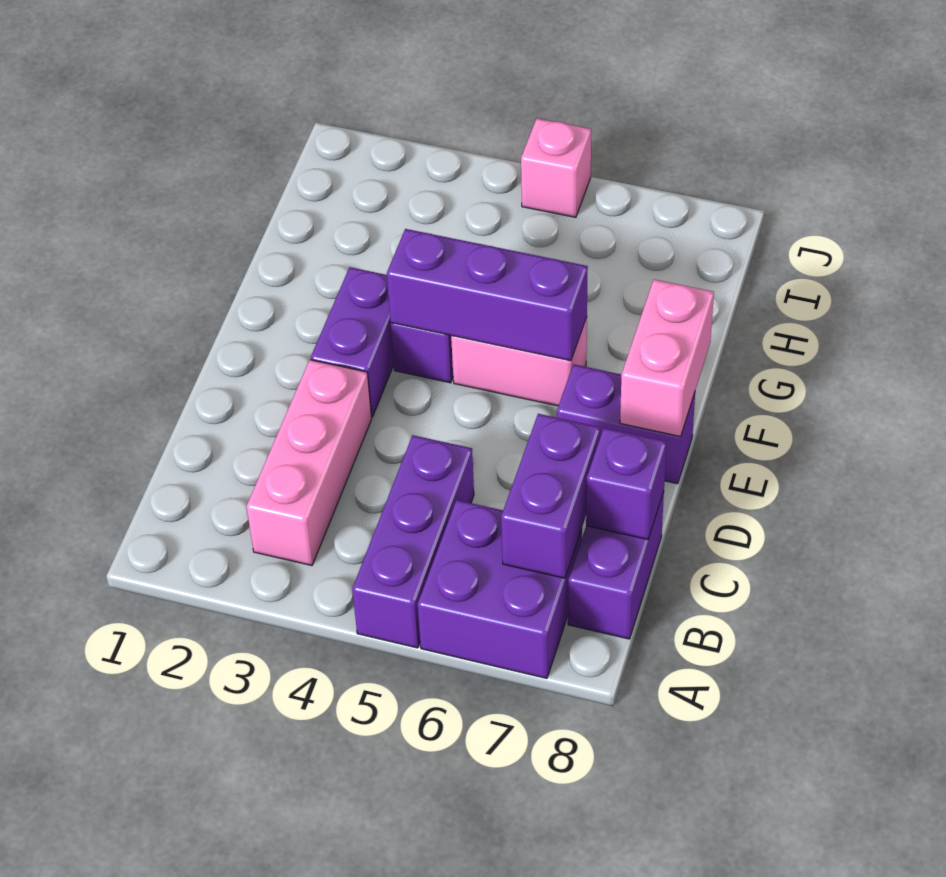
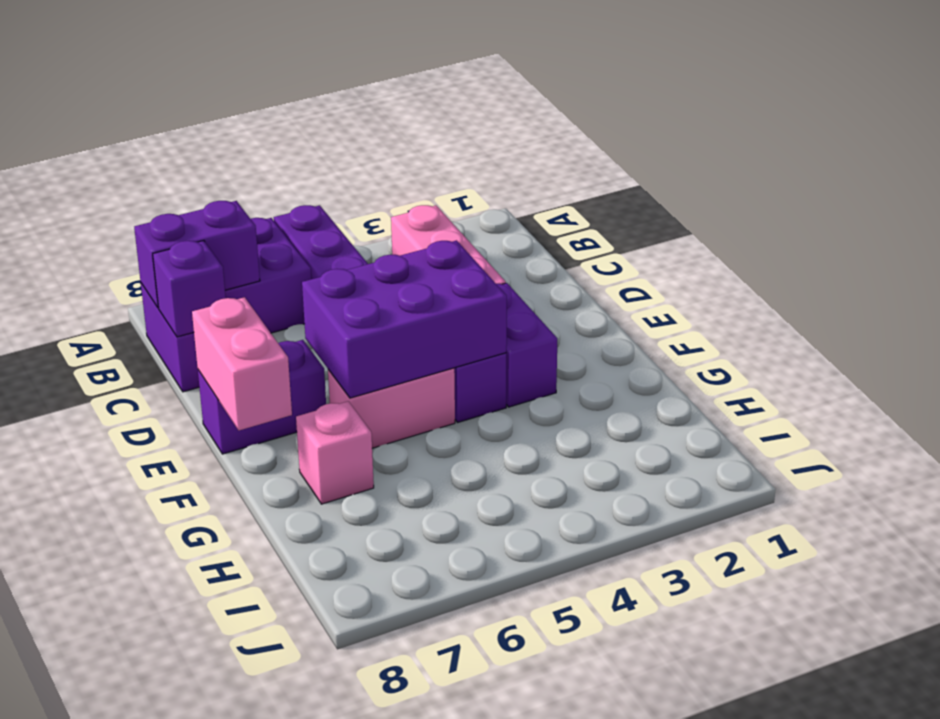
purple 1x2 brick [501,414,600,578] -> purple 1x2 brick turned to [134,201,260,308]
purple 1x3 brick [387,229,588,361] -> purple 2x3 brick [302,240,507,398]
pink 1x1 brick [521,118,591,217] -> pink 1x1 brick moved to [296,401,374,504]

